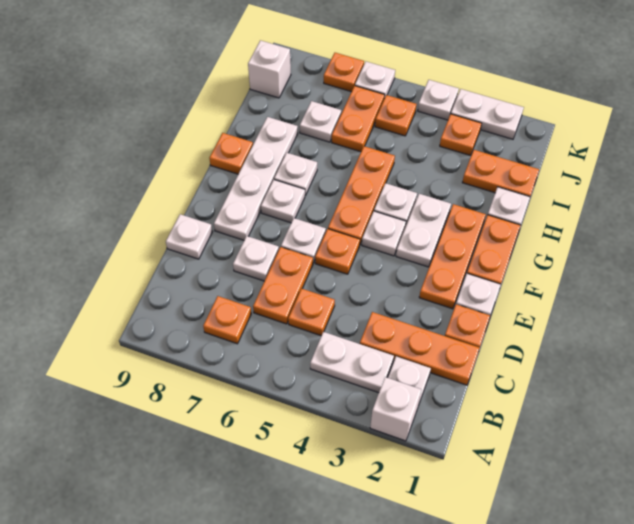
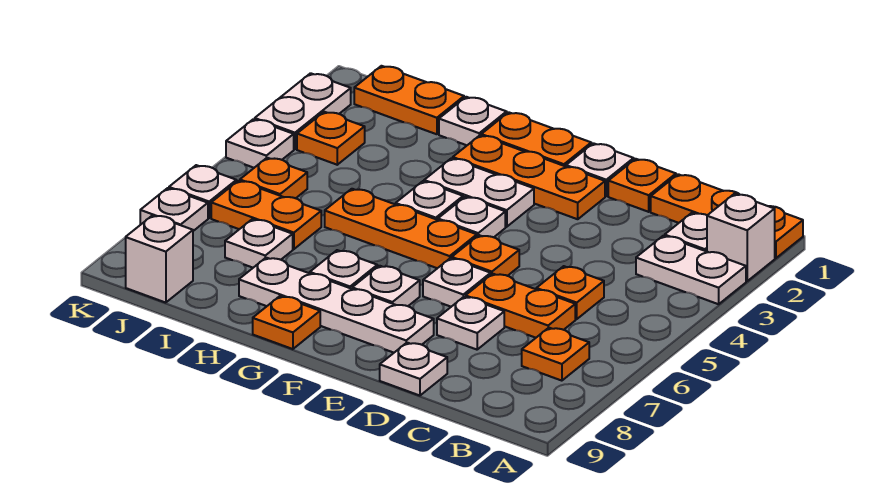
white 1x2 plate [310,332,394,393] -> white 1x2 plate turned to [636,236,746,304]
orange 1x3 plate [360,312,479,385] -> orange 1x3 plate turned to [651,174,803,258]
orange 1x2 plate [462,150,539,197] -> orange 1x2 plate turned to [354,66,464,134]
orange 1x1 plate [324,53,364,92] -> white 1x1 plate [140,188,208,231]

